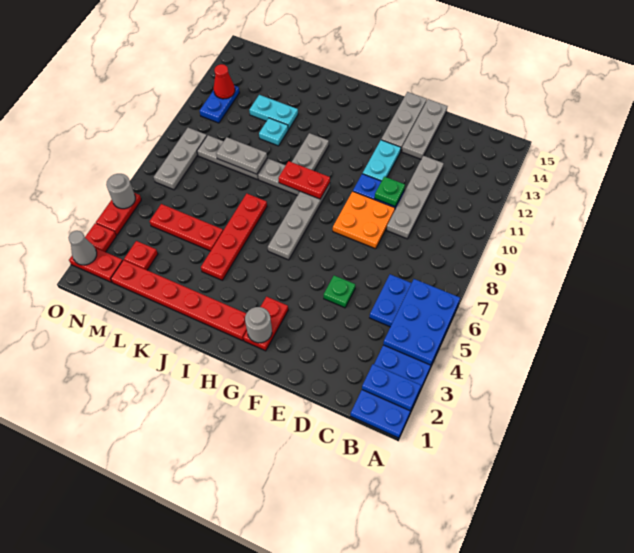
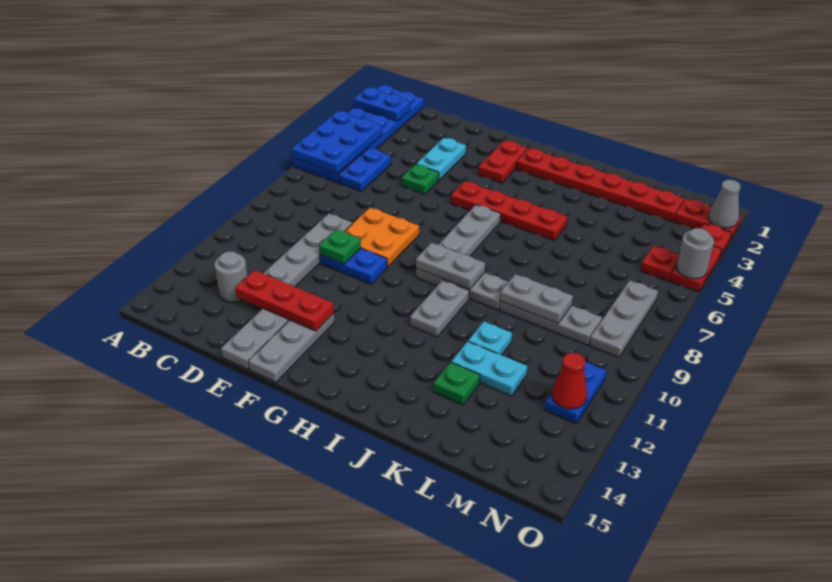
cyan 1x2 plate [363,140,401,181] -> cyan 1x2 plate moved to [417,138,466,180]
grey 1x1 round brick [245,307,272,343] -> grey 1x1 round brick moved to [214,251,247,302]
red 1x2 plate [279,161,330,199] -> grey 1x2 plate [416,243,485,289]
red 1x4 plate [201,194,267,280] -> red 1x4 plate turned to [451,181,567,240]
red 1x3 plate [150,204,223,251] -> red 1x3 plate moved to [235,270,334,331]
none -> green 1x1 plate [434,362,480,405]
red 1x1 plate [124,241,158,270] -> red 1x1 plate moved to [641,246,679,281]

